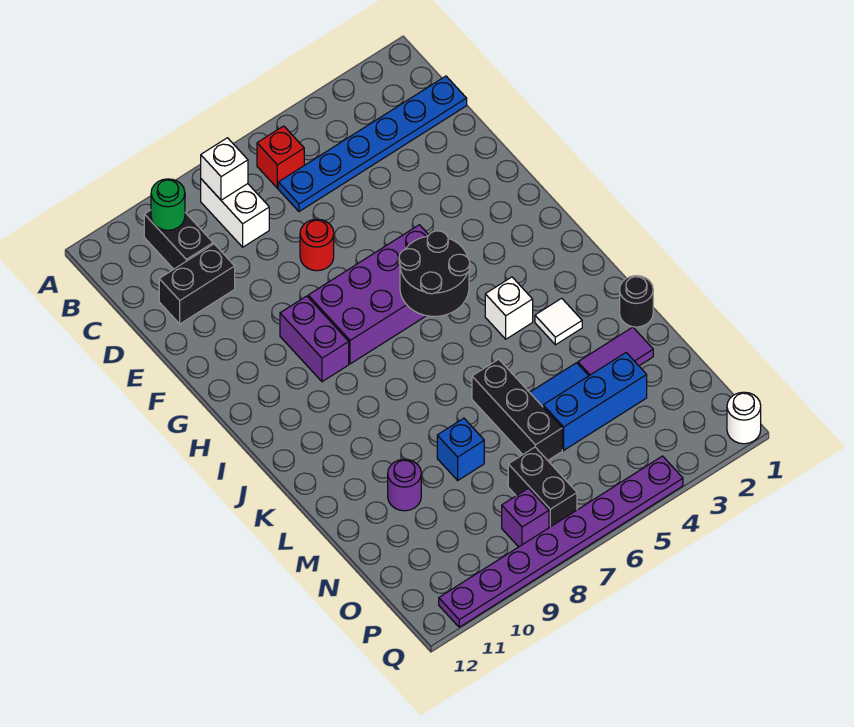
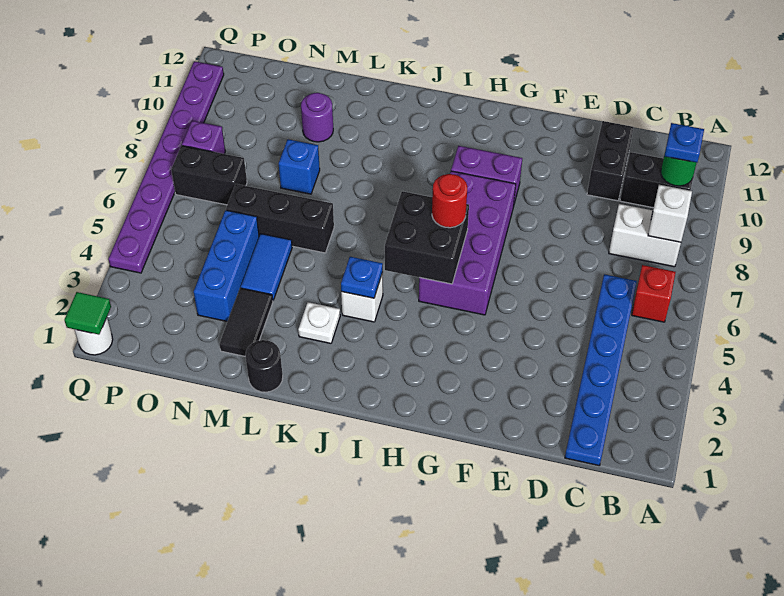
none -> blue 1x1 plate [665,123,704,163]
red 1x1 round brick [300,219,334,271] -> red 1x1 round brick moved to [432,174,467,228]
black 2x2 round brick [399,231,470,316] -> black 2x2 brick [385,191,469,284]
none -> blue 1x1 plate [341,257,383,298]
white 1x1 tile [535,298,582,345] -> white 1x1 plate [298,302,340,343]
purple 1x2 tile [578,327,653,376] -> black 1x2 tile [220,288,273,356]
none -> green 1x1 tile [64,292,111,335]

